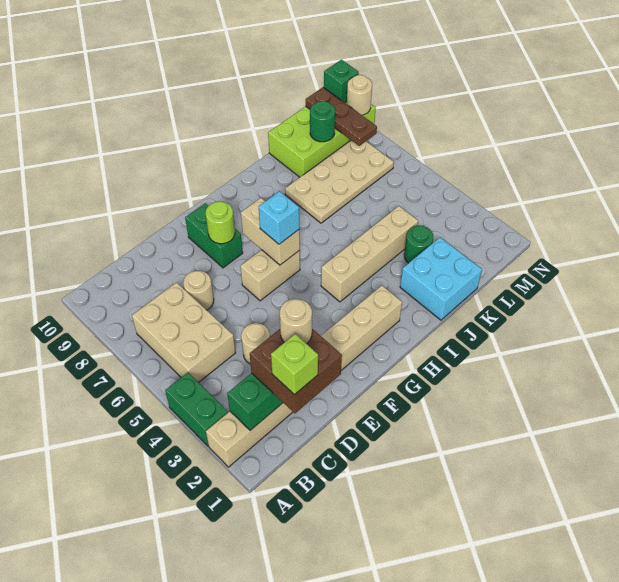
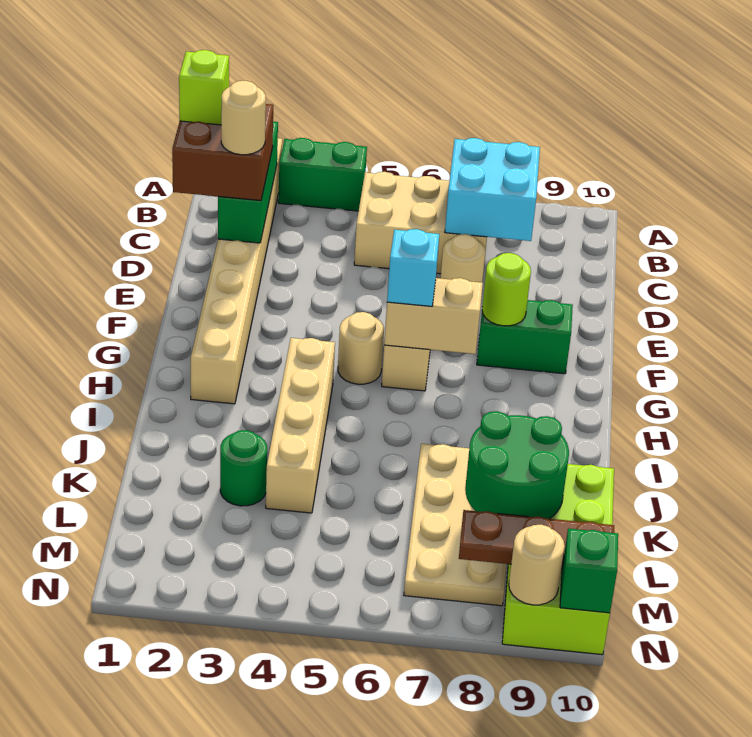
tan 1x1 round brick [241,323,270,364] -> tan 1x1 round brick moved to [338,312,384,384]
cyan 2x2 brick [400,237,482,320] -> cyan 2x2 brick moved to [445,138,540,241]
green 1x1 round brick [310,101,335,142] -> green 2x2 round brick [465,411,569,519]

